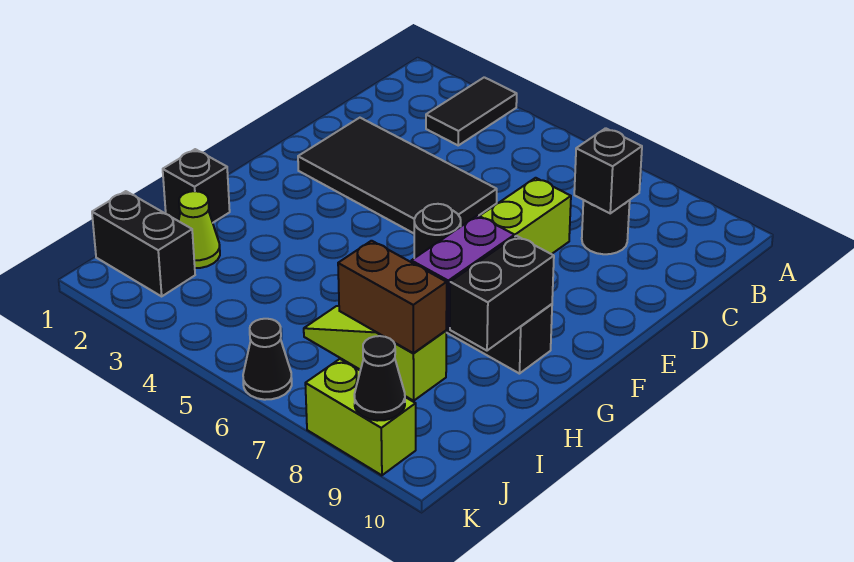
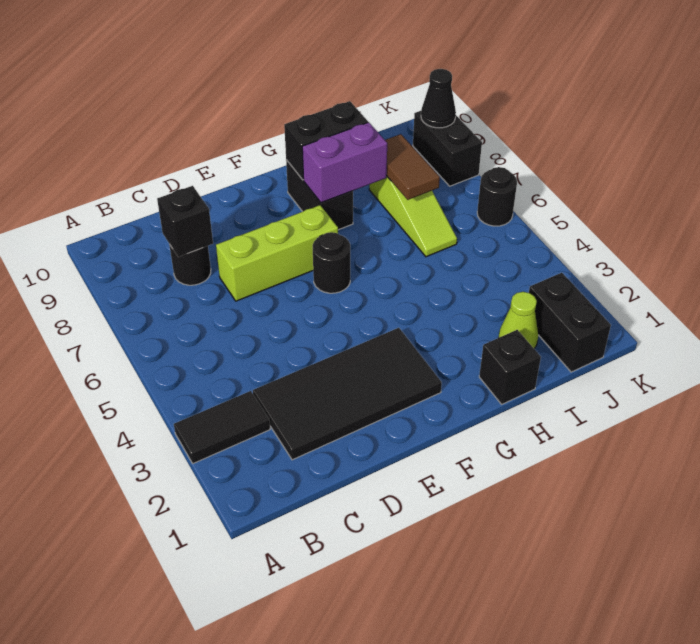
black 2x4 tile [298,118,497,233] -> black 2x4 tile turned to [253,328,442,460]
brown 1x2 brick [338,241,447,353] -> brown 1x2 tile [385,134,440,200]
black 1x1 cone [243,319,292,400] -> black 1x1 round brick [477,167,517,226]
lime 1x2 brick [305,359,416,475] -> black 1x2 brick [413,111,482,186]

